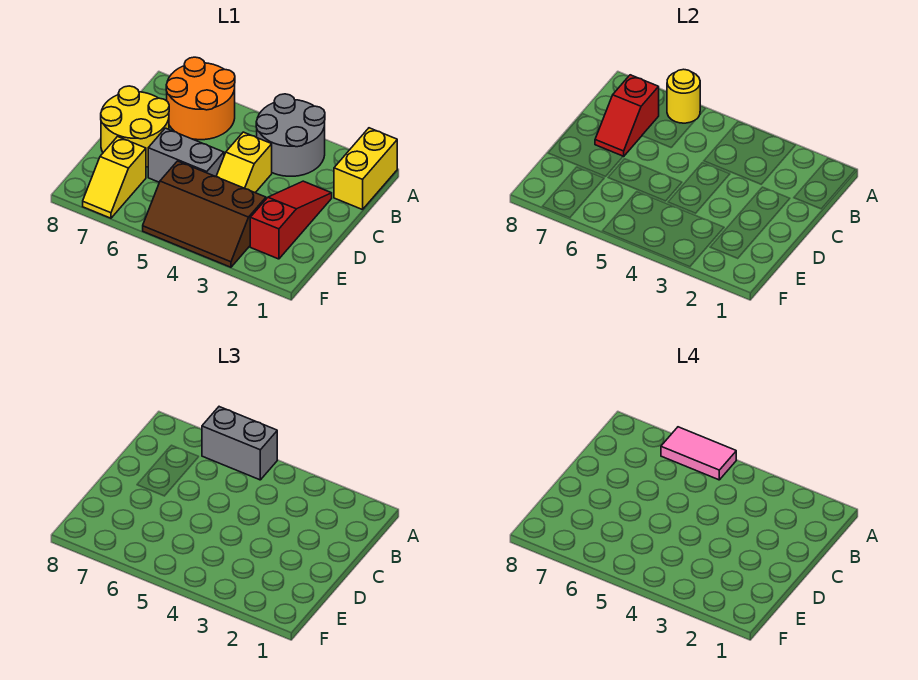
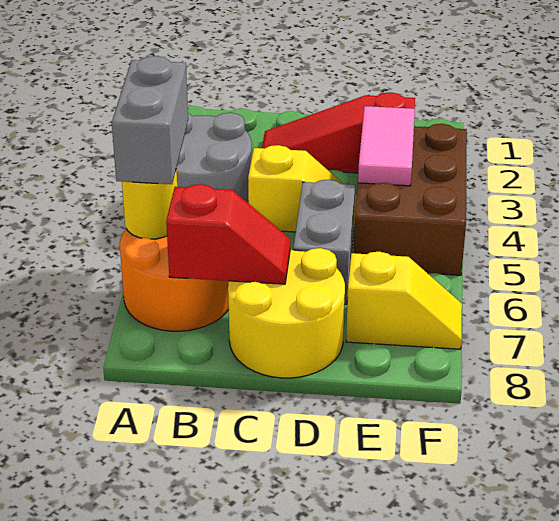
yellow 1x2 brick [334,128,397,210] -> none
pink 1x2 tile [661,427,736,480] -> pink 1x2 tile moved to [358,106,415,186]
brown 2x3 slope [143,161,266,267] -> brown 2x3 brick [354,124,467,275]

